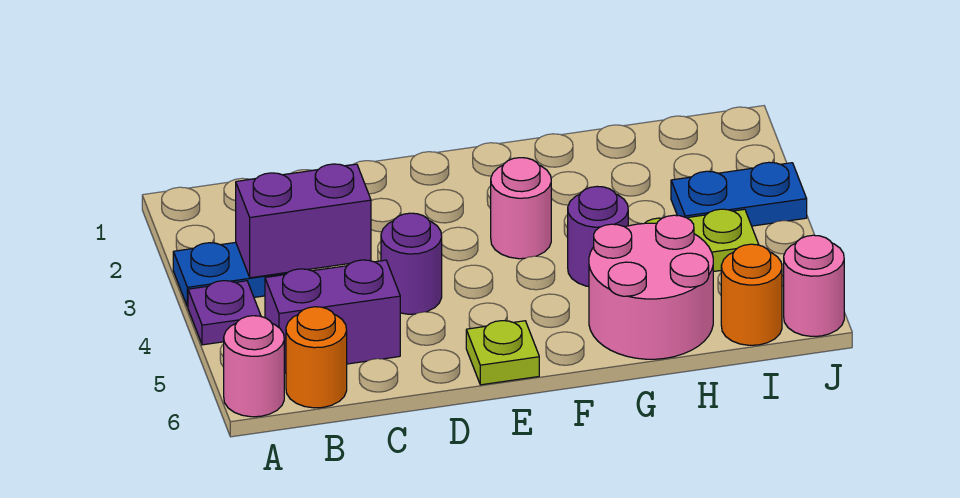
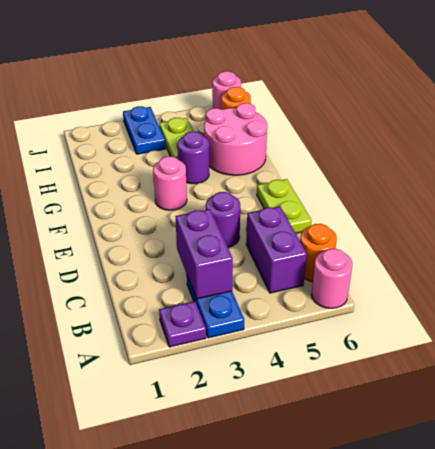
purple 1x1 plate [188,281,261,345] -> purple 1x1 plate moved to [159,301,206,347]
lime 1x1 plate [466,321,539,385] -> lime 1x2 plate [257,179,311,233]

